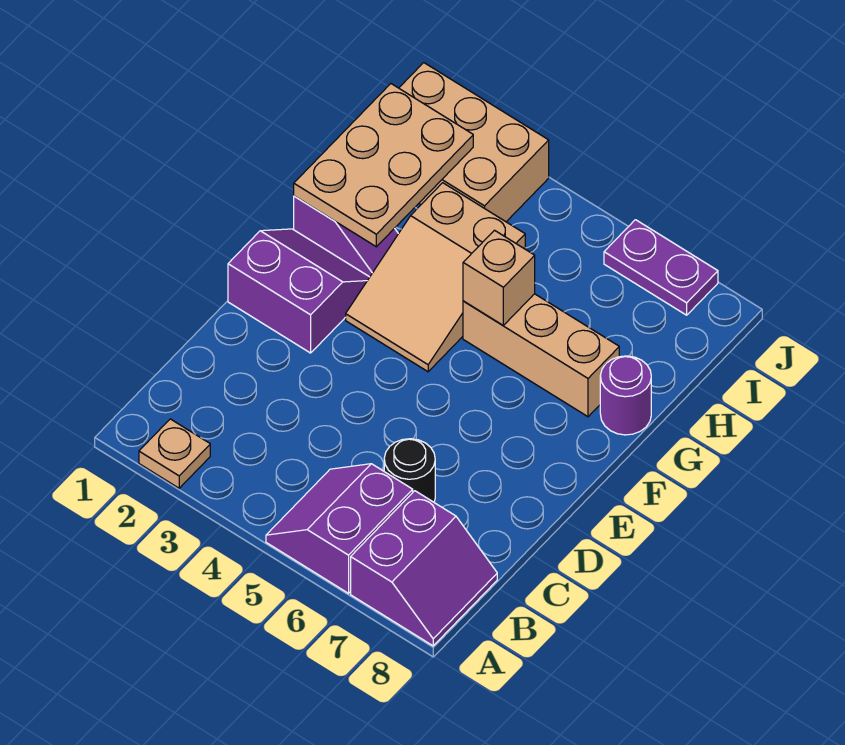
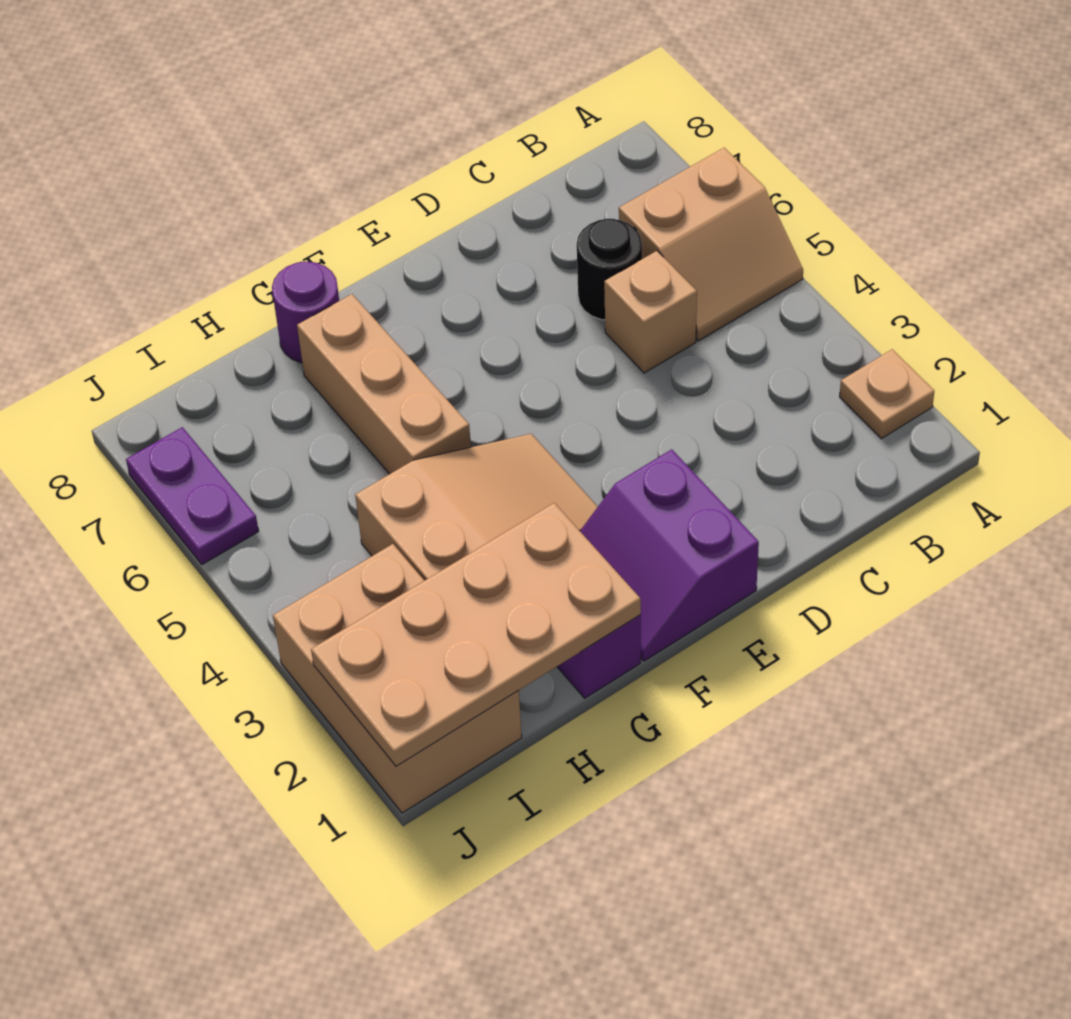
purple 2x2 slope [266,464,413,593] -> tan 2x2 slope [619,148,803,341]
purple 2x2 slope [351,491,497,646] -> none
tan 2x3 plate [294,84,473,247] -> tan 2x4 plate [311,503,641,766]
tan 1x1 brick [463,230,535,325] -> tan 1x1 brick moved to [604,251,697,373]

